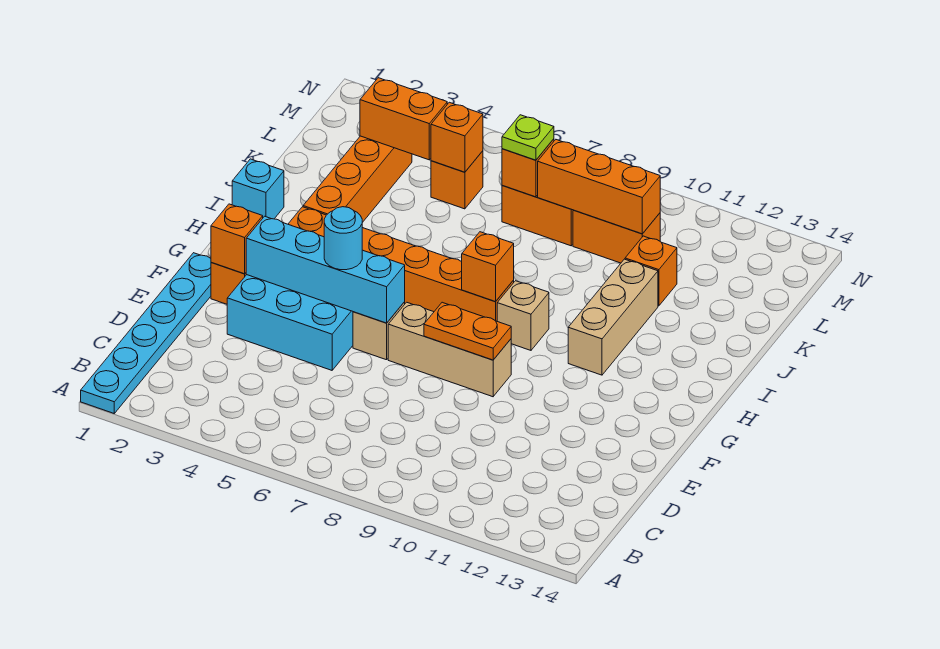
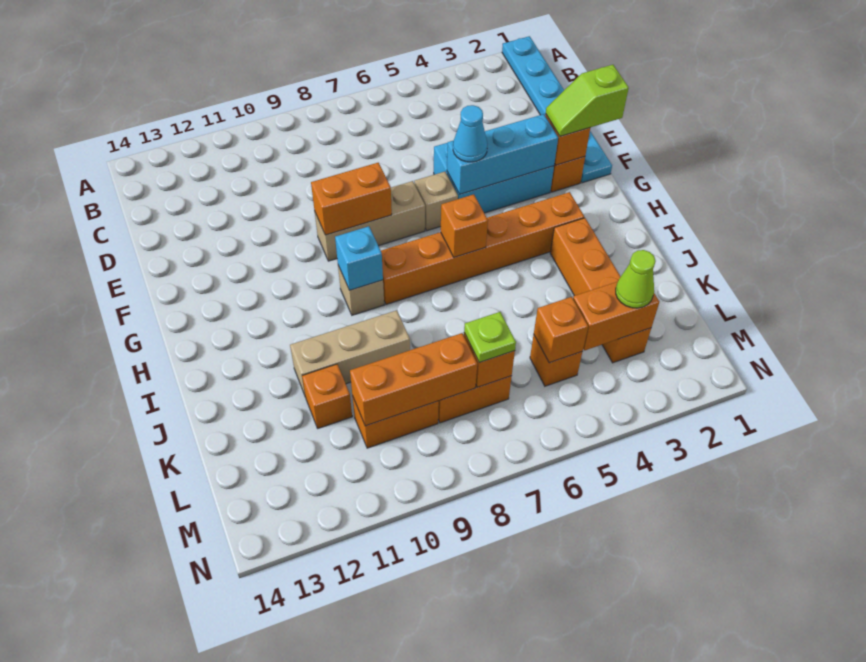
none -> lime 1x2 slope [546,65,629,136]
cyan 1x4 brick [246,216,405,323] -> cyan 1x3 brick [447,114,558,194]
cyan 1x1 round brick [324,207,362,270] -> cyan 1x1 cone [453,105,488,162]
orange 1x2 plate [424,302,511,360] -> orange 1x2 brick [311,163,392,235]
orange 1x1 brick [462,232,514,302] -> orange 1x1 brick moved to [441,194,488,257]
tan 1x3 brick [568,259,658,375] -> tan 1x3 brick turned to [290,310,410,395]
cyan 1x1 brick [232,159,284,219] -> cyan 1x1 brick moved to [335,226,383,290]
none -> lime 1x1 cone [616,250,656,308]

